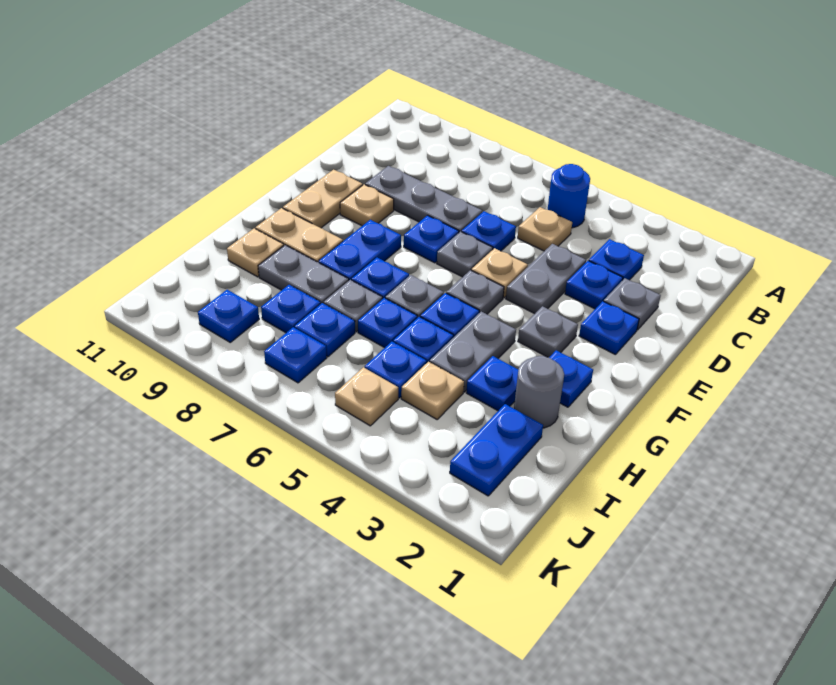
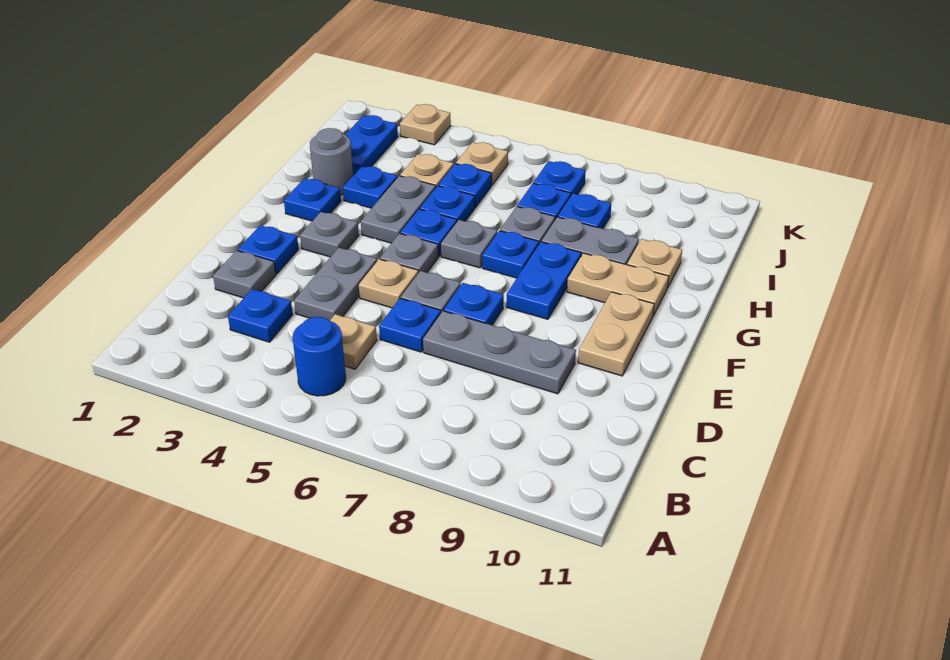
blue 1x1 plate [565,261,623,309] -> none
tan 1x1 plate [340,185,394,226] -> tan 1x1 plate moved to [400,104,451,145]
blue 1x1 plate [358,298,417,348] -> none
blue 1x1 plate [198,290,259,342] -> none

